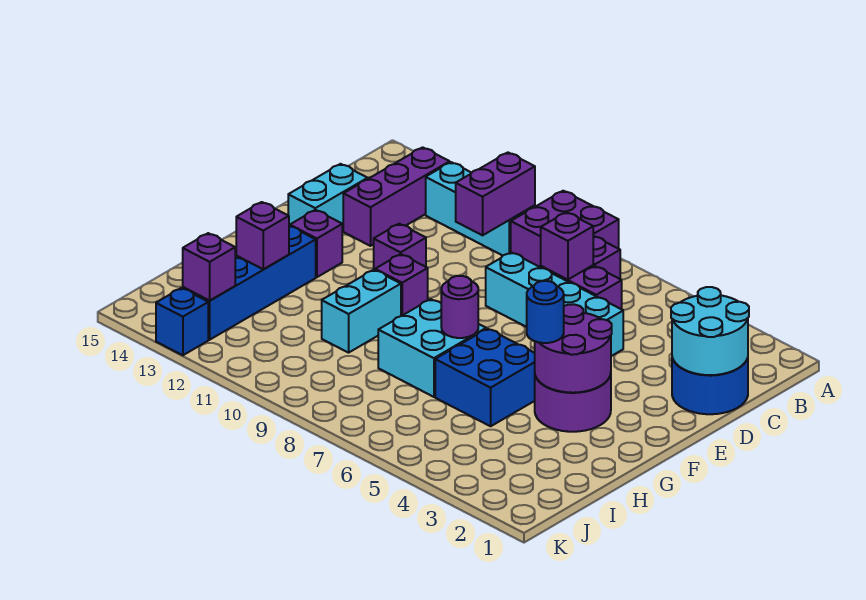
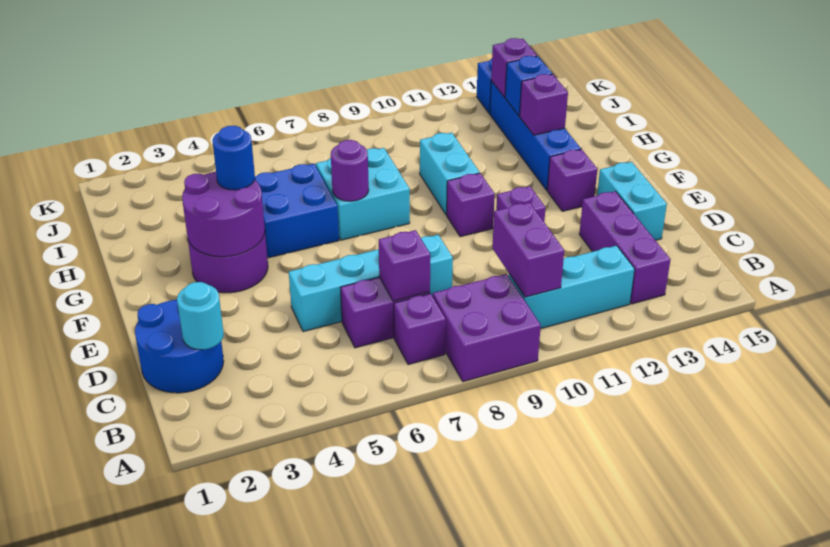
cyan 2x2 round brick [671,287,749,375] -> cyan 1x1 round brick [177,282,224,350]
none -> blue 1x1 brick [505,56,552,116]

